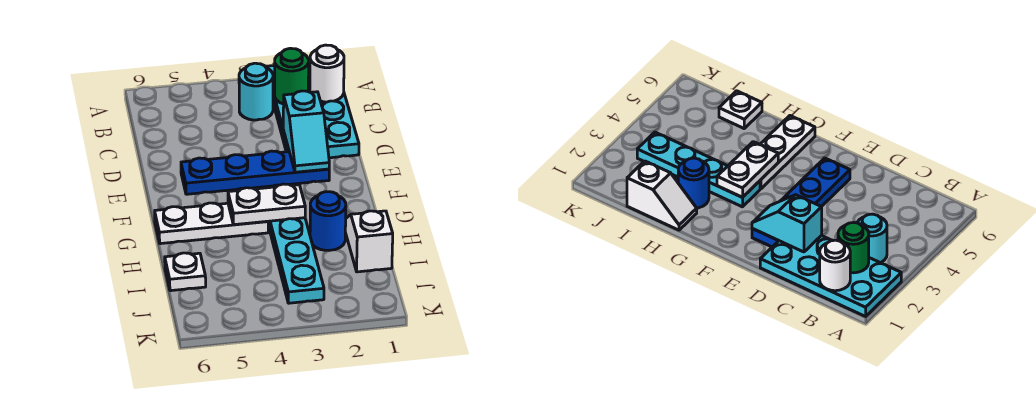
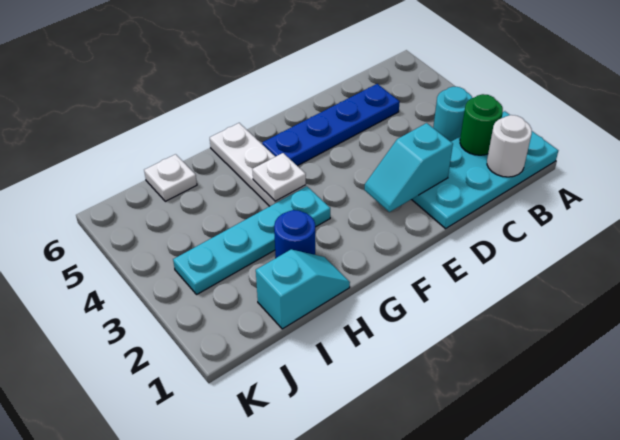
blue 1x4 plate [181,151,329,194] -> blue 1x4 plate turned to [262,84,400,166]
white 1x2 plate [228,184,305,225] -> white 1x1 plate [252,153,306,201]
white 1x2 slope [345,211,393,272] -> cyan 1x2 slope [256,249,350,329]

